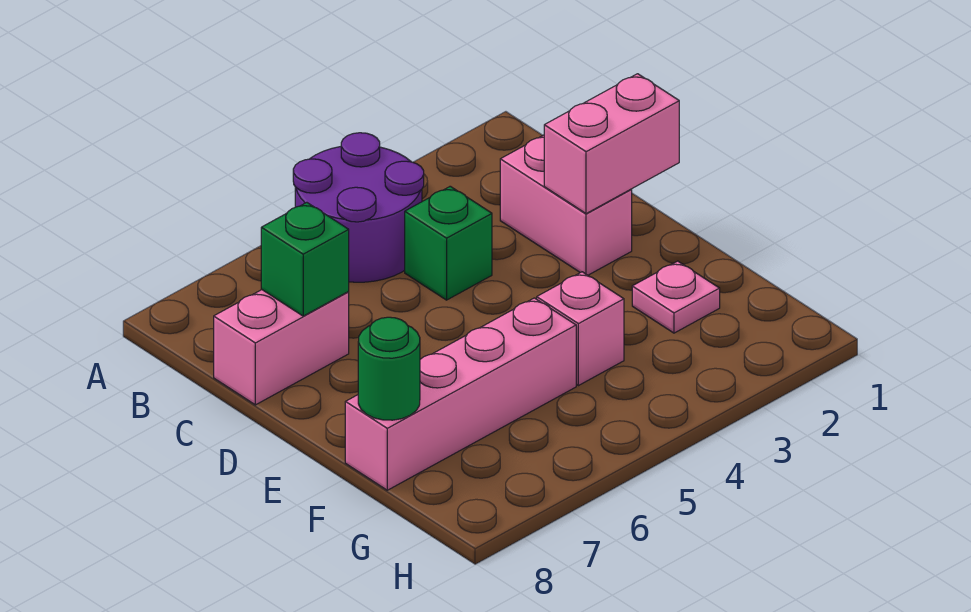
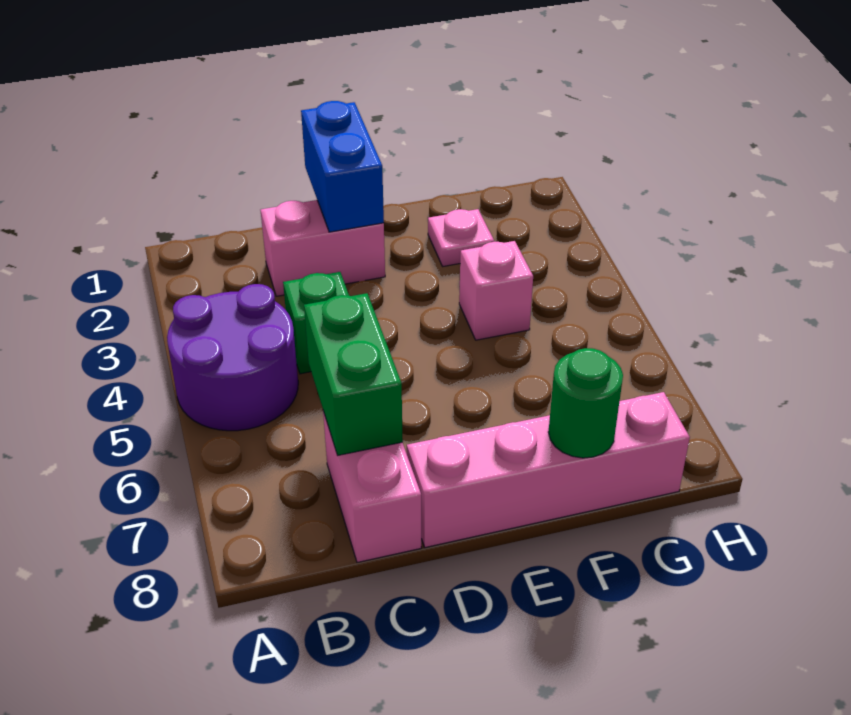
green 1x1 brick [261,202,349,316] -> green 1x2 brick [304,293,403,456]
pink 1x2 brick [544,74,679,214] -> blue 1x2 brick [301,101,384,232]
pink 1x4 brick [345,298,576,490] -> pink 1x4 brick turned to [407,392,690,547]

